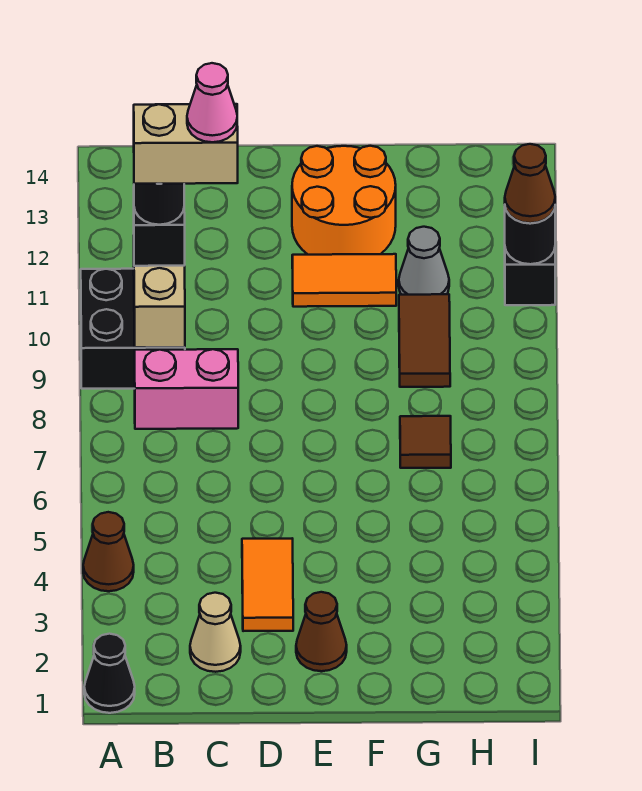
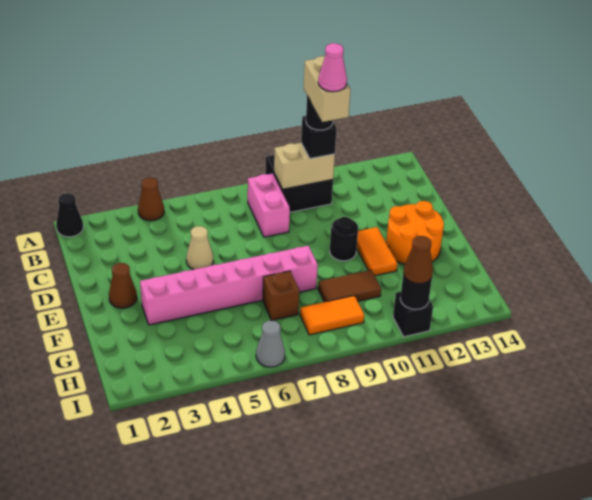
tan 1x1 cone [190,593,241,672] -> tan 1x1 cone moved to [186,226,213,270]
orange 1x2 tile [242,539,293,631] -> orange 1x2 tile moved to [300,296,364,335]
none -> black 1x1 round brick [330,217,358,261]
none -> pink 1x6 brick [140,246,318,325]
brown 1x1 tile [400,416,451,468] -> brown 1x1 brick [263,271,299,321]
grey 1x1 cone [399,227,449,295] -> grey 1x1 cone moved to [256,321,285,367]

